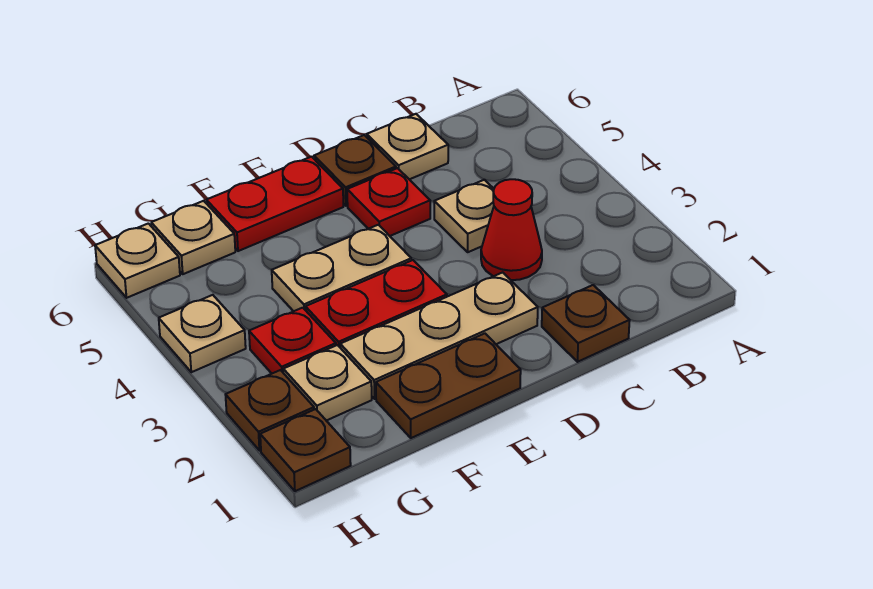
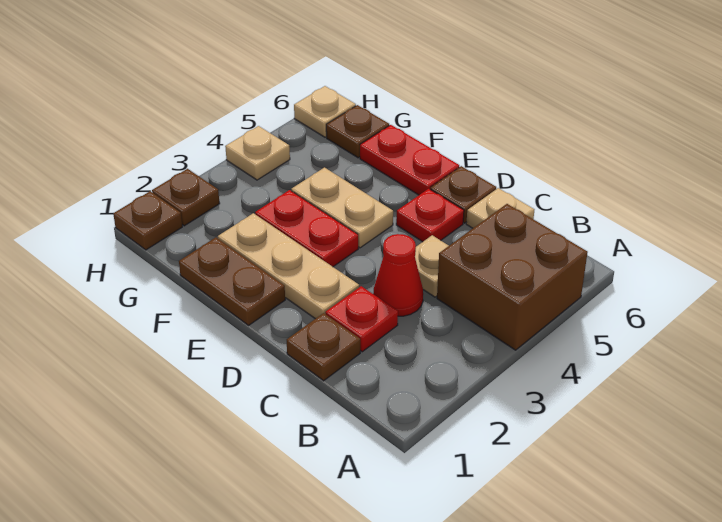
none -> brown 2x2 brick [437,204,588,350]
tan 1x1 plate [283,345,372,421] -> none
red 1x1 plate [249,308,336,373] -> red 1x1 plate moved to [325,286,398,352]
tan 1x1 plate [151,201,235,274] -> brown 1x1 plate [326,105,389,158]

